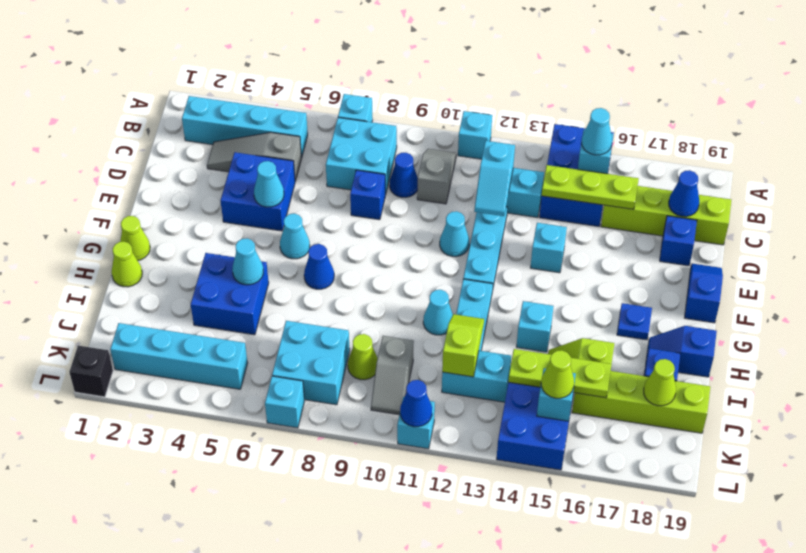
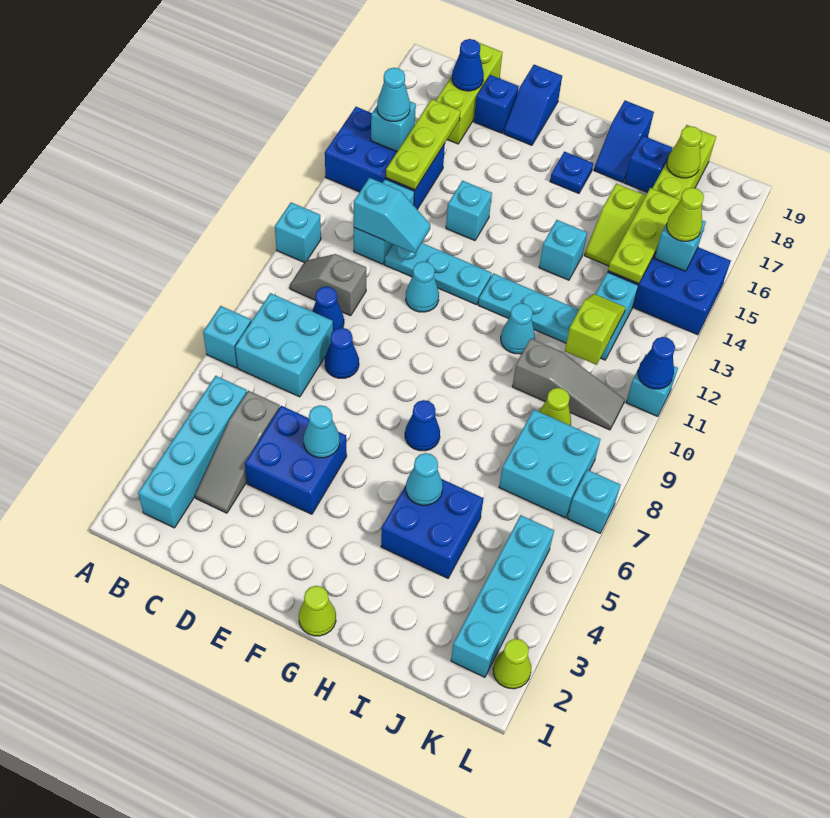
lime 1x4 brick [601,186,731,245] -> lime 1x3 brick [436,43,502,144]
blue 1x1 brick [350,170,385,220] -> blue 1x1 cone [325,328,359,378]
blue 1x2 slope [685,264,723,323] -> blue 1x2 slope turned to [504,65,562,145]
cyan 1x1 cone [280,214,310,259] -> none
lime 1x1 cone [112,242,142,287] -> lime 1x1 cone moved to [493,639,531,689]
lime 1x2 slope [442,314,484,377] -> lime 1x2 slope turned to [565,294,626,365]
grey 1x2 slope [371,336,414,415] -> grey 1x3 slope [512,339,625,430]
black 1x1 brick [69,346,113,397] -> none

